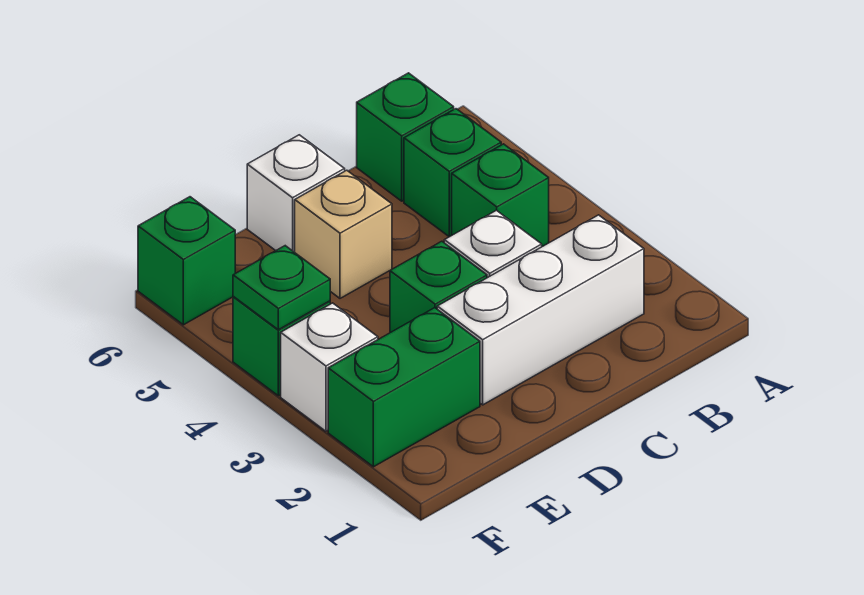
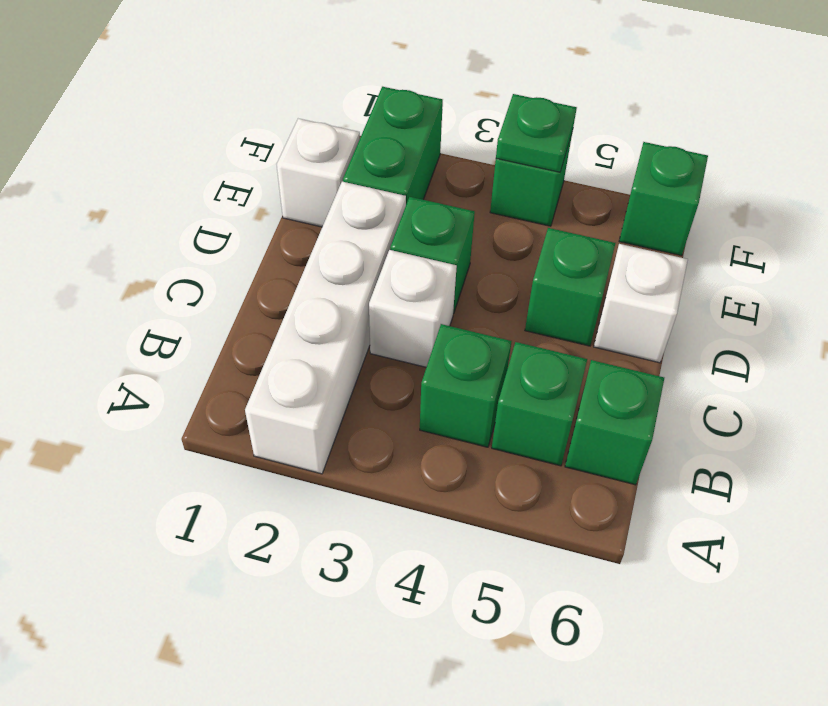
white 1x3 brick [437,215,644,405] -> white 1x4 brick [245,182,406,474]
tan 1x1 brick [295,170,392,298] -> green 1x1 brick [525,228,615,346]
white 1x1 brick [281,303,378,431] -> white 1x1 brick moved to [277,119,360,227]

